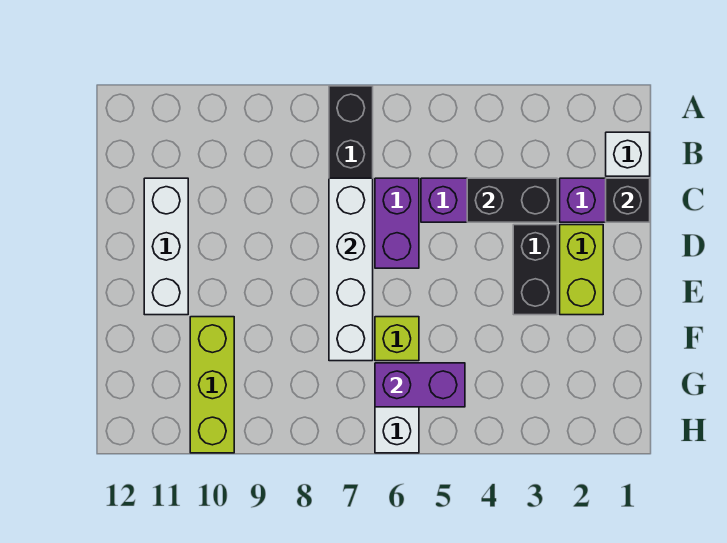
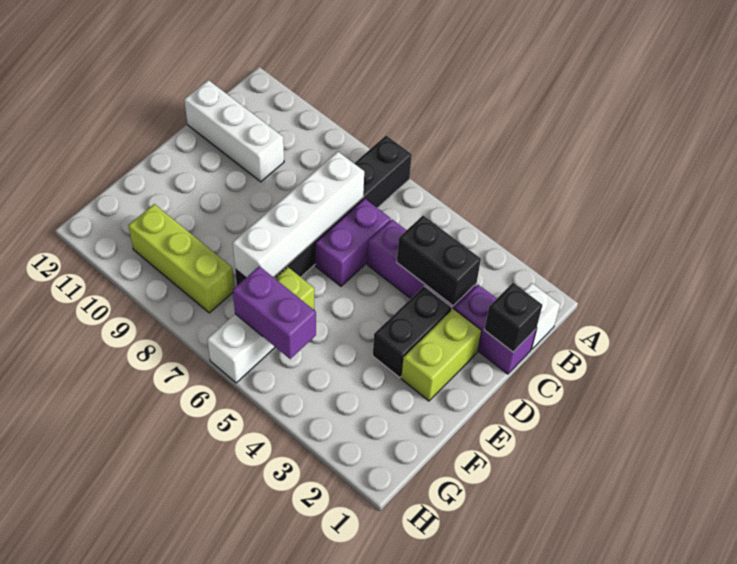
white 1x3 brick [144,178,188,315] -> white 1x3 brick turned to [184,80,284,182]
lime 1x3 brick [190,317,234,453] -> lime 1x3 brick turned to [128,204,234,313]

